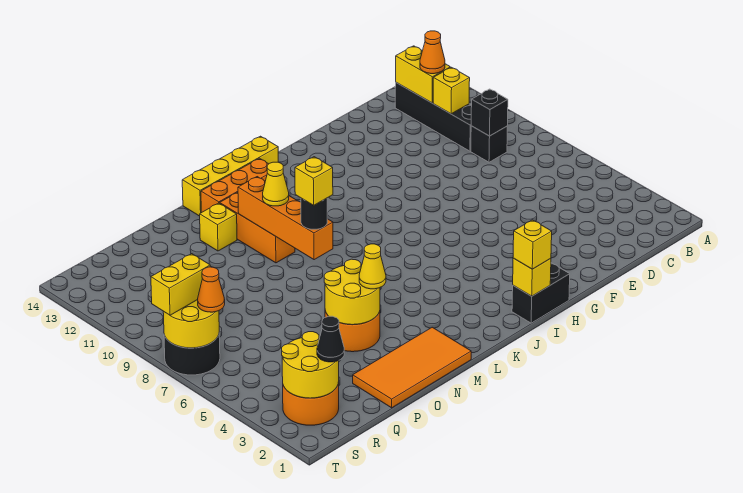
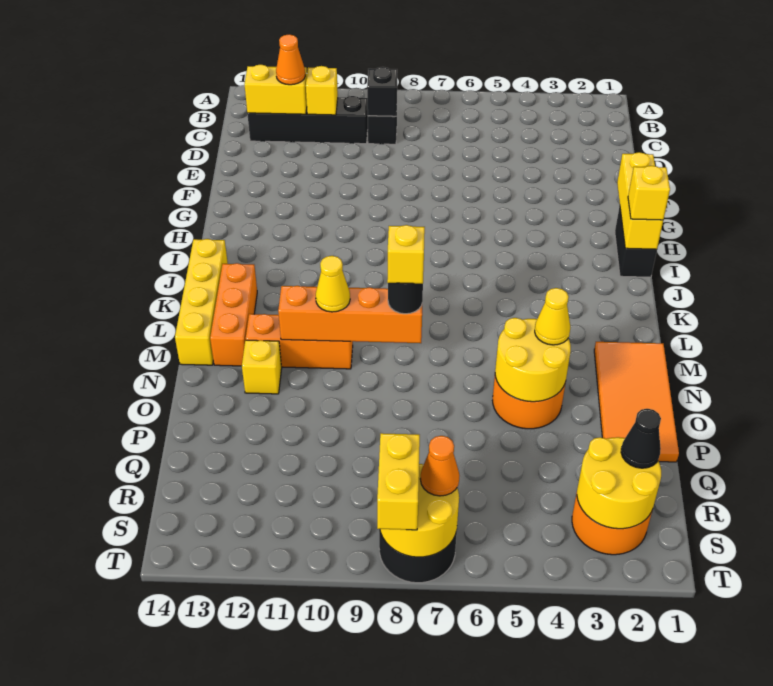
yellow 1x1 brick [513,258,551,296] -> yellow 1x3 brick [617,152,663,249]

